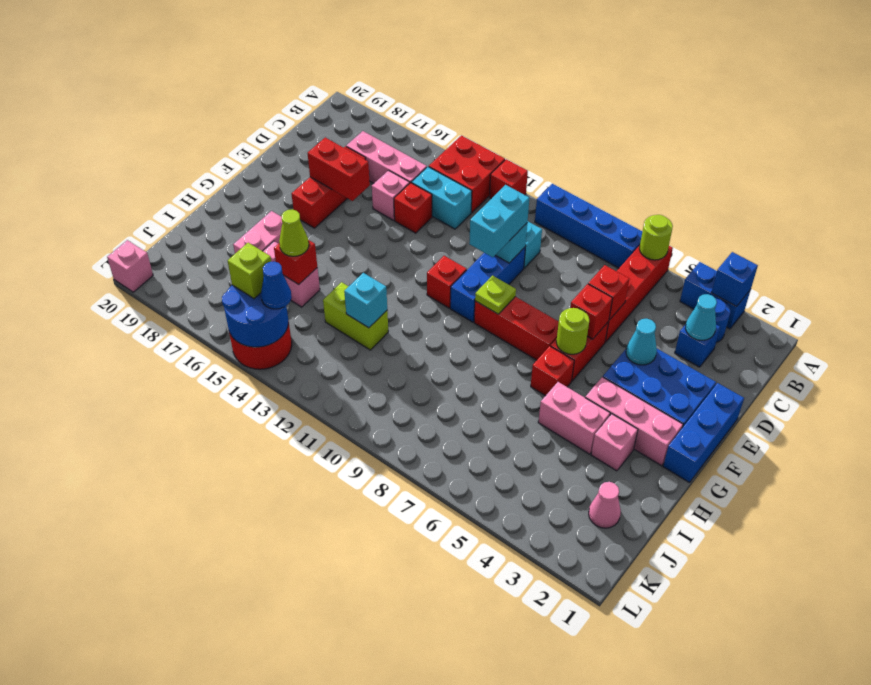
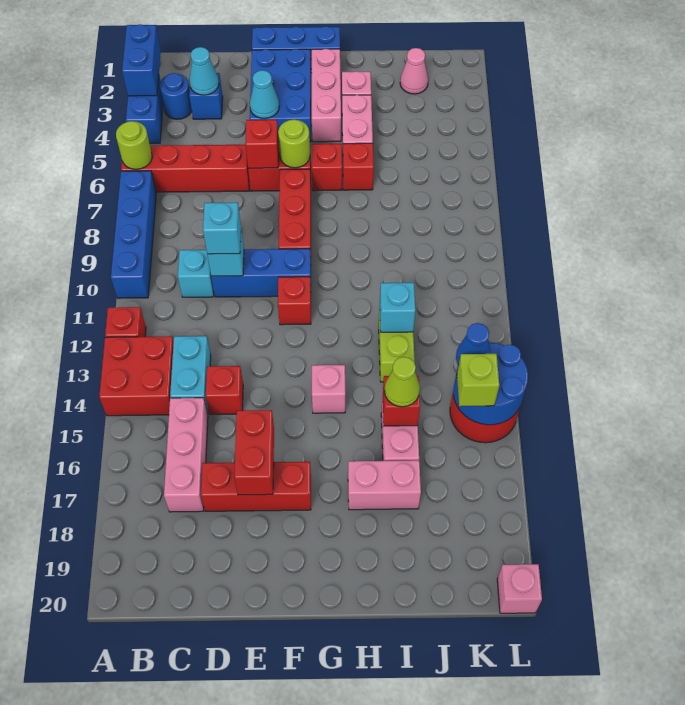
blue 1x1 brick [711,252,758,306] -> blue 1x2 brick [122,24,161,96]
red 1x1 brick [588,265,629,320] -> red 1x1 brick moved to [343,143,374,190]
cyan 1x2 brick [469,185,529,257] -> cyan 1x1 brick [203,202,241,254]
pink 1x1 brick [372,170,410,220] -> pink 1x1 brick moved to [312,365,345,413]
lime 1x1 plate [475,276,516,314] -> none

